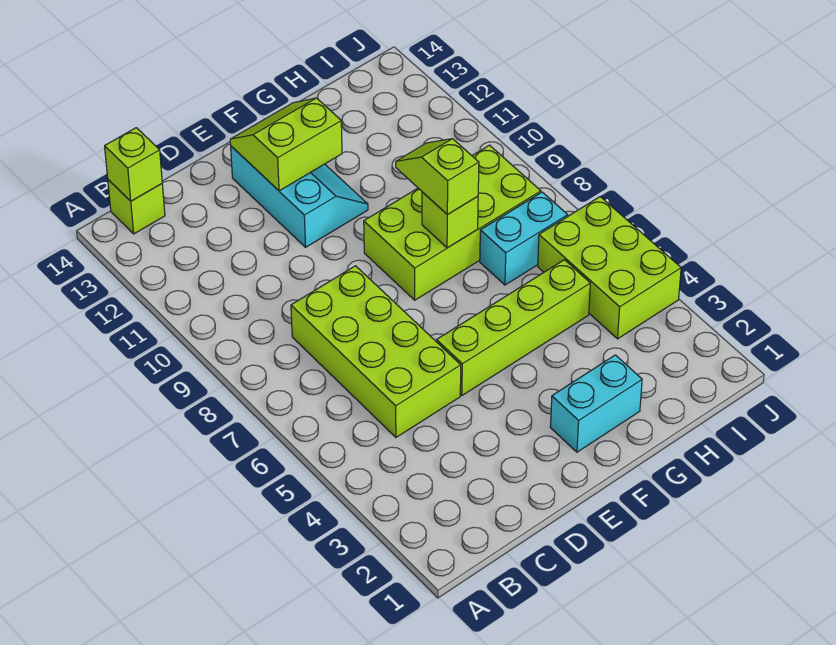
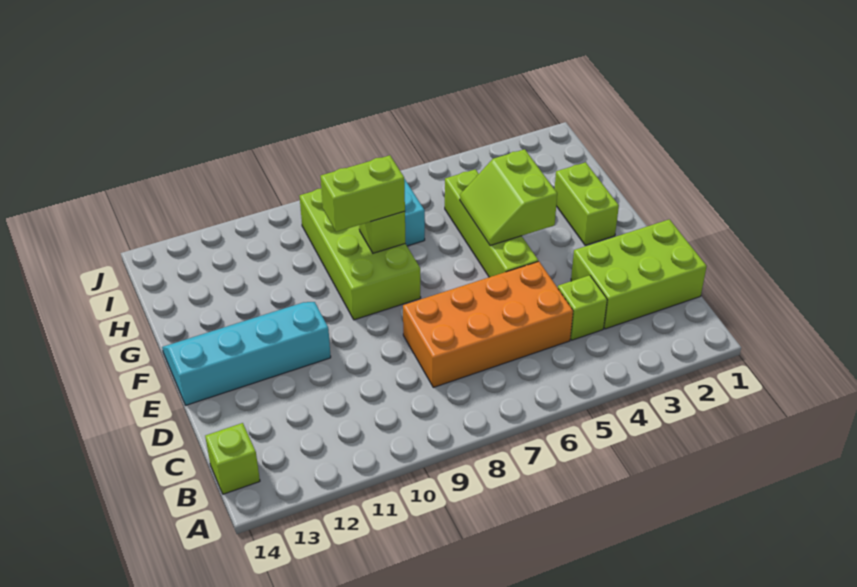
lime 1x1 brick [105,128,162,201] -> lime 1x1 brick moved to [558,275,607,340]
lime 2x4 brick [291,266,461,437] -> orange 2x4 brick [403,261,573,387]
cyan 2x3 slope [231,146,368,247] -> cyan 2x4 slope [162,302,331,405]
lime 2x2 slope [230,98,342,191] -> lime 2x2 slope moved to [460,149,557,246]
cyan 1x2 brick [550,355,642,452] -> lime 1x2 brick [555,162,619,245]
lime 1x2 slope [396,139,479,215] -> lime 1x2 brick [321,155,405,232]
lime 2x3 brick [538,197,681,339] -> lime 2x3 brick moved to [571,219,707,329]

